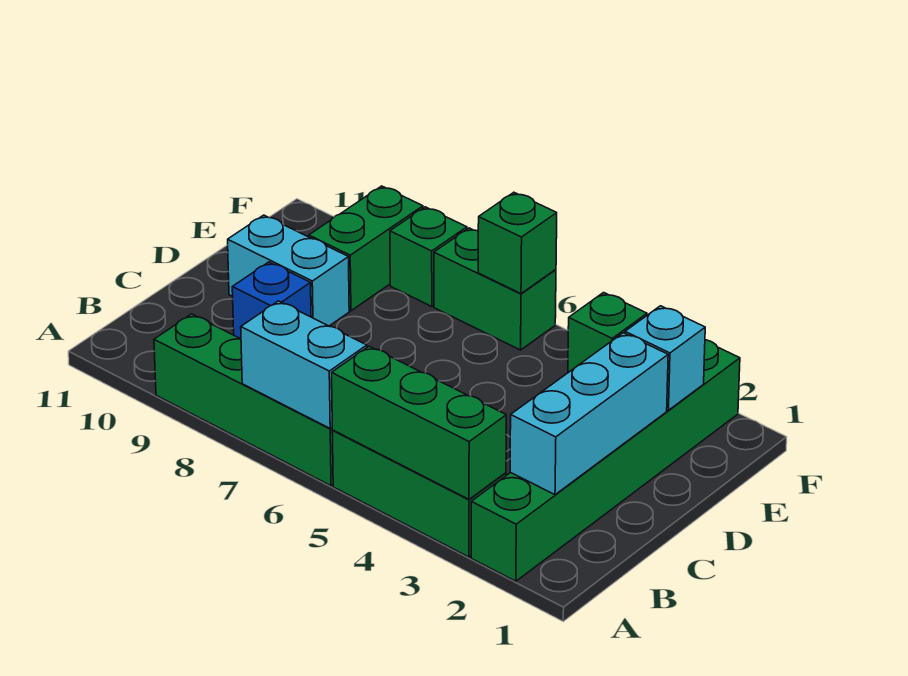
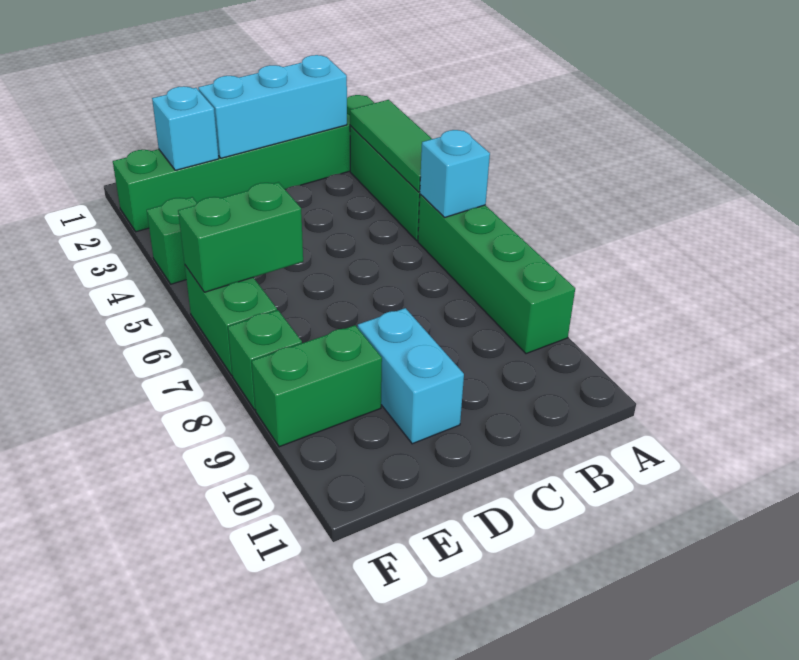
green 1x3 brick [332,346,506,499] -> green 1x3 tile [350,100,432,192]
cyan 1x2 brick [241,301,367,428] -> cyan 1x1 brick [420,130,490,217]
blue 1x1 brick [232,262,311,339] -> none
green 1x1 brick [478,192,557,294] -> green 1x2 brick [178,182,303,292]

